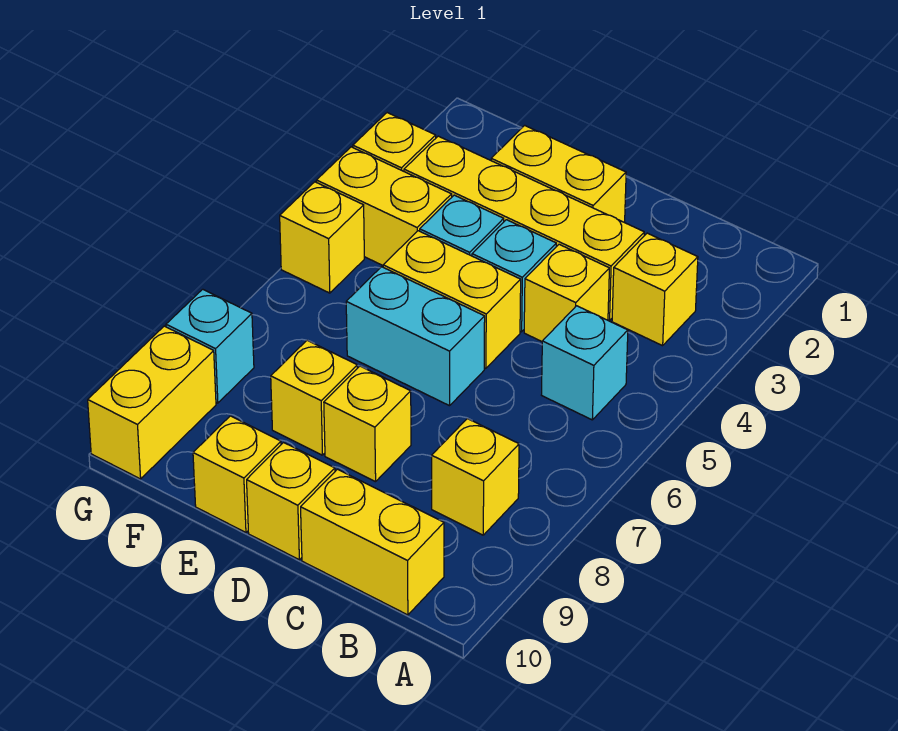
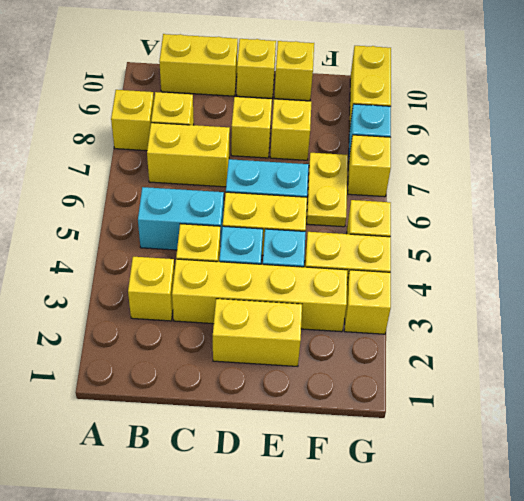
none -> yellow 1x1 brick [111,90,154,151]
cyan 1x1 brick [542,306,628,420] -> cyan 1x2 brick [138,187,224,250]
none -> yellow 1x2 brick [147,123,230,187]
none -> yellow 1x2 plate [307,153,348,227]
none -> yellow 1x1 brick [348,135,391,197]

